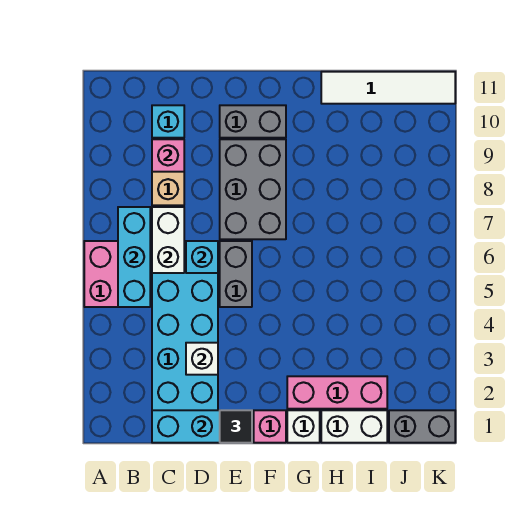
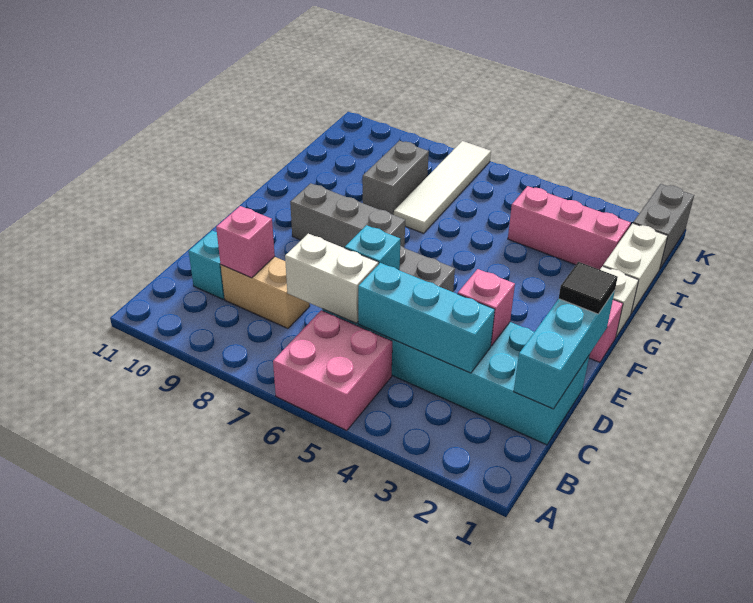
cyan 1x3 brick [118,207,150,307] -> cyan 1x3 brick moved to [358,263,495,373]
white 1x1 brick [186,343,218,375] -> pink 1x1 brick [458,269,515,346]
grey 2x3 brick [220,139,286,239] -> grey 1x3 brick [290,183,405,248]
grey 1x2 brick [220,105,286,138] -> grey 1x2 brick moved to [363,141,429,215]
pink 1x3 brick [287,376,387,409] -> pink 1x3 brick turned to [508,186,631,270]
white 1x4 tile [321,72,455,104] -> white 1x4 tile moved to [394,141,491,233]

